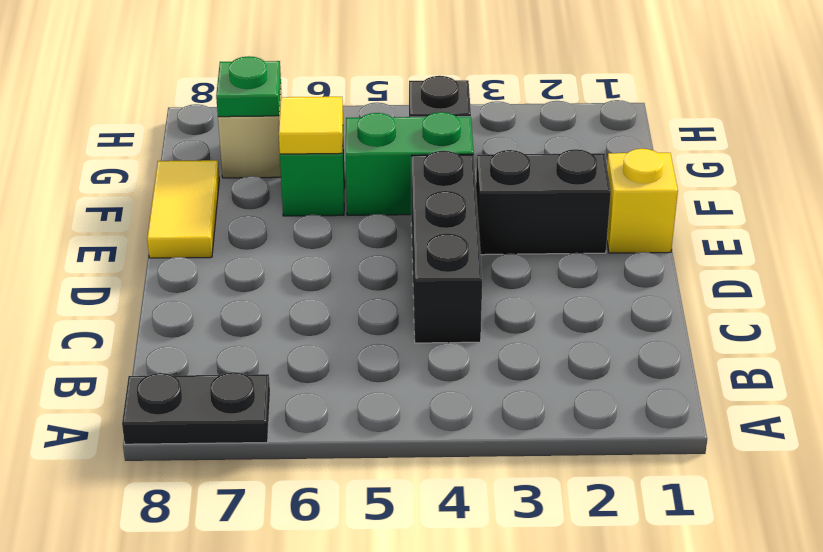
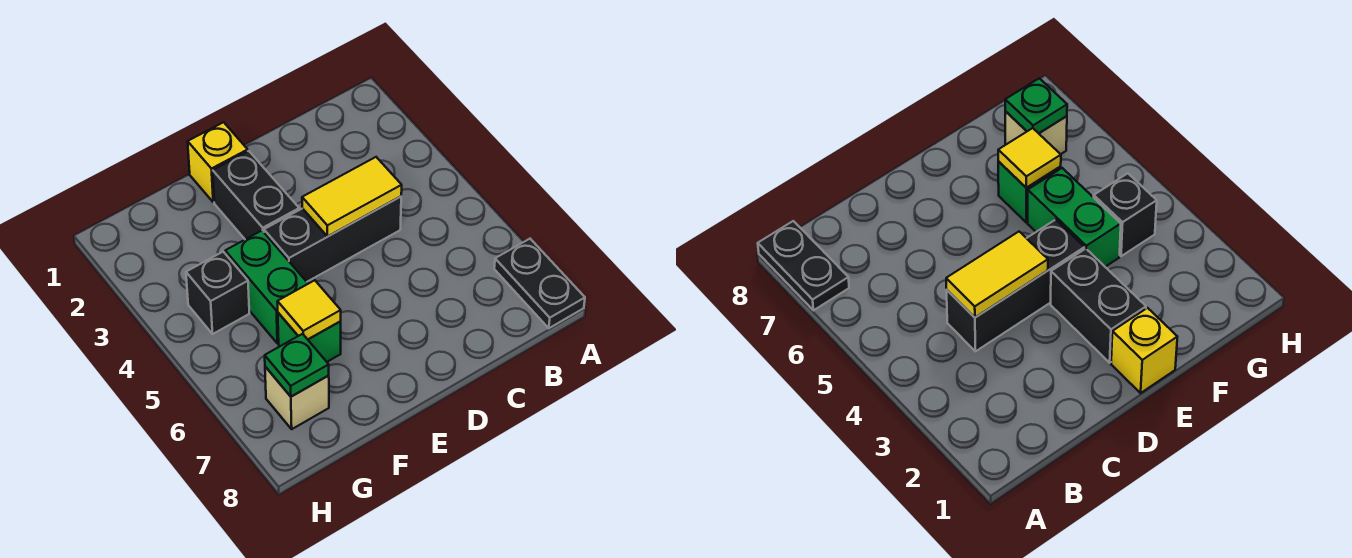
yellow 1x2 tile [147,160,219,258] -> yellow 1x2 tile moved to [302,157,402,236]

